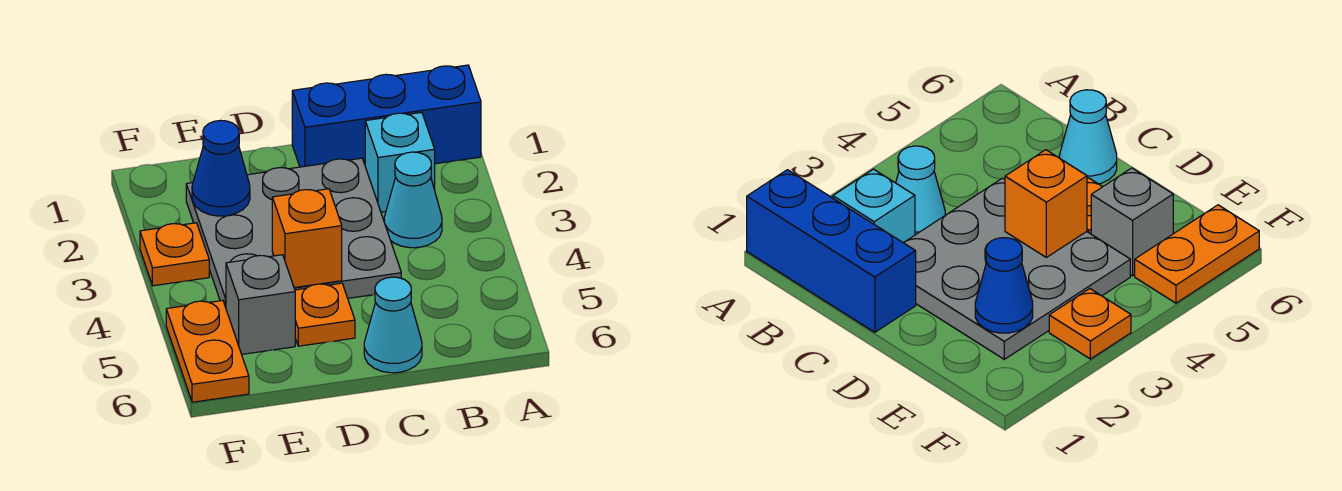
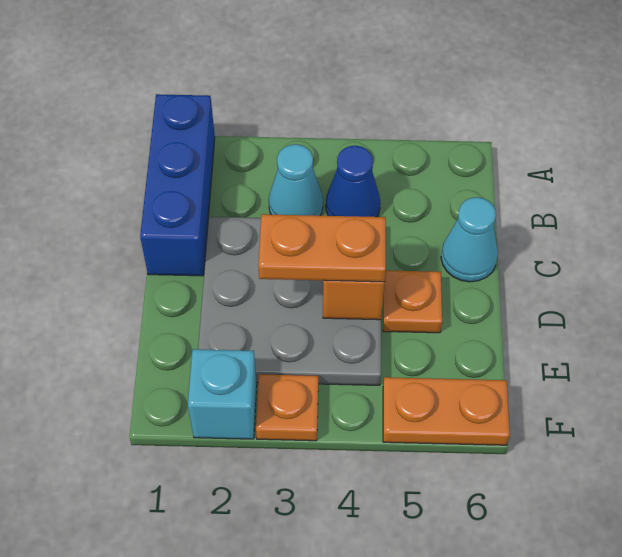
cyan 1x1 brick [365,113,435,212] -> cyan 1x1 brick moved to [188,349,257,439]
none -> orange 1x2 plate [258,214,386,282]
blue 1x1 cone [192,120,250,216] -> blue 1x1 cone moved to [326,146,380,217]
grey 1x1 brick [226,255,295,354] -> none

